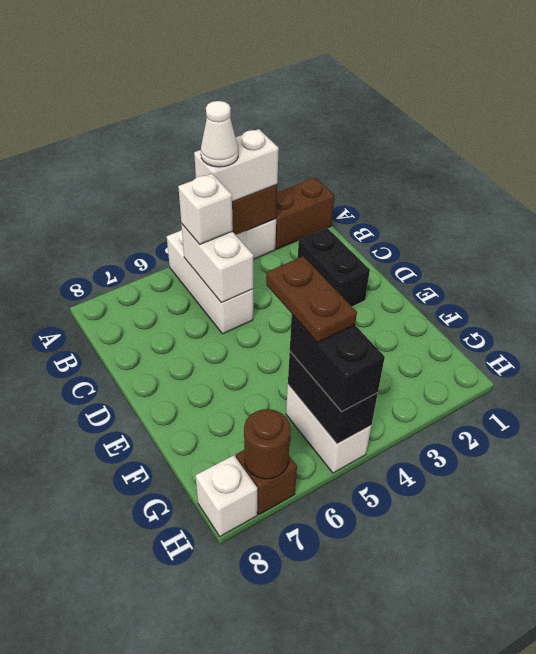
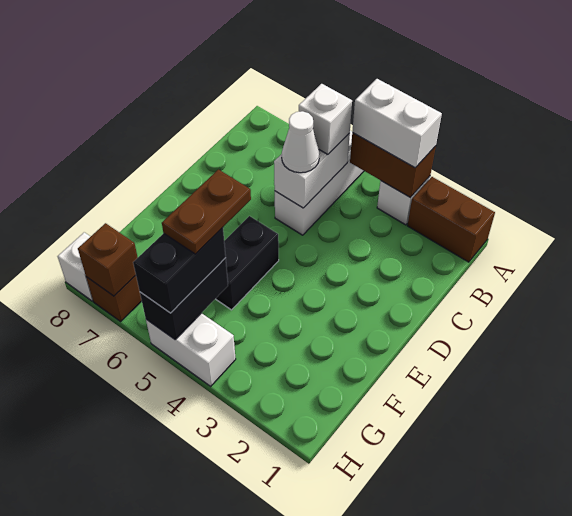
white 1x1 cone [201,101,238,167] -> white 1x1 cone moved to [282,111,319,173]
black 1x2 brick [298,228,370,307] -> black 1x2 brick moved to [216,216,279,310]
white 1x2 brick [286,385,371,473] -> white 1x2 brick turned to [146,313,236,386]
brown 1x1 round brick [244,409,291,479] -> brown 1x1 brick [78,223,138,296]

